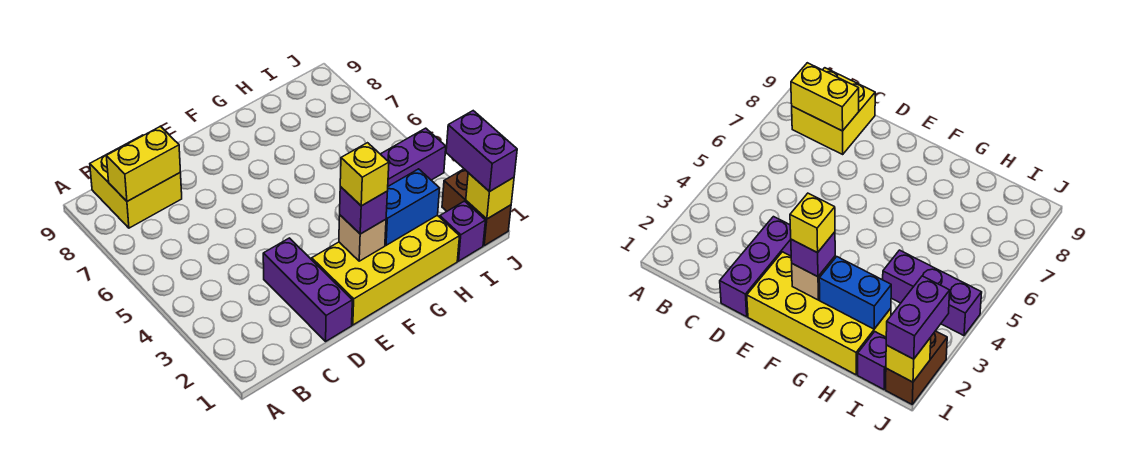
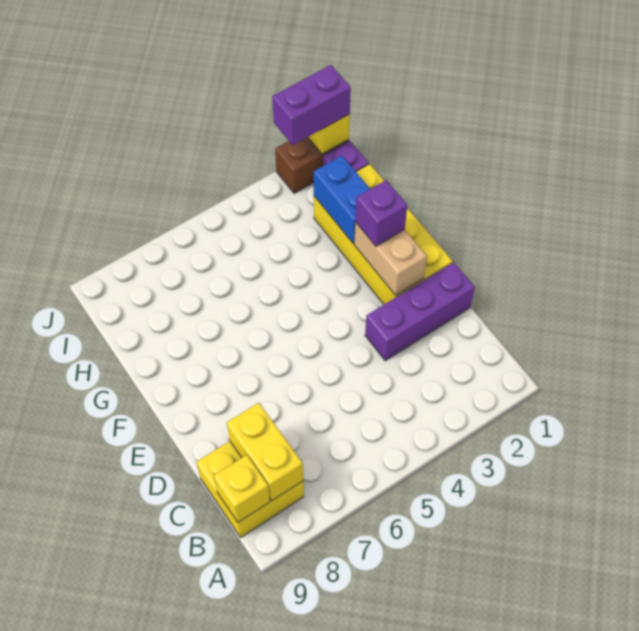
tan 1x1 brick [339,215,386,261] -> tan 1x2 brick [354,222,427,295]
yellow 1x1 brick [340,143,389,206] -> yellow 1x1 brick moved to [214,455,270,522]
purple 1x3 brick [381,128,446,186] -> none

